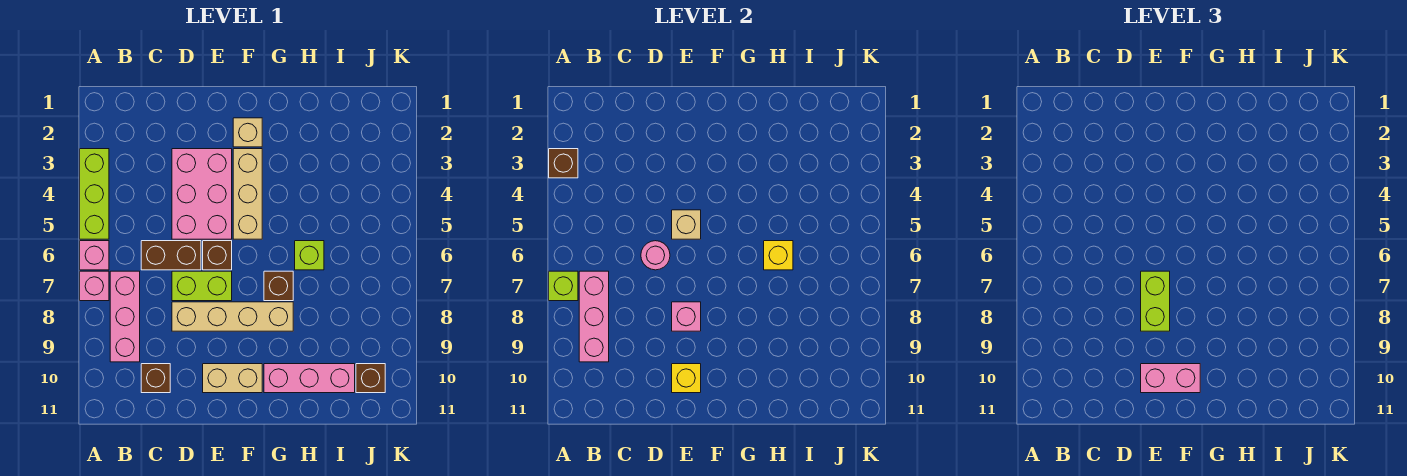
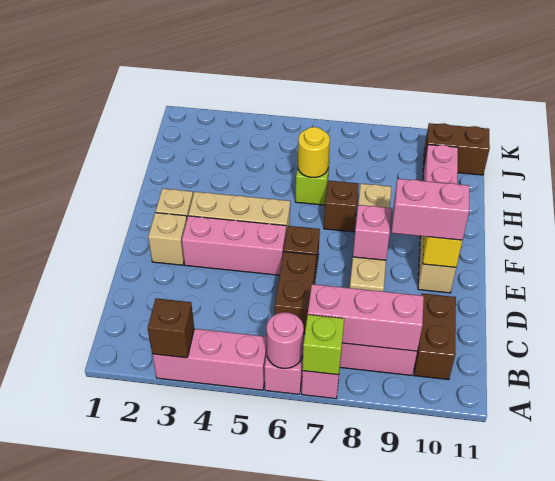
lime 1x3 brick [80,149,109,239] -> pink 1x3 brick [152,329,267,390]
brown 1x1 brick [141,364,170,393] -> brown 1x2 brick [414,293,456,380]
pink 2x3 brick [172,149,232,239] -> pink 1x3 brick [182,216,286,275]
pink 1x1 round brick [641,241,670,270] -> pink 1x1 round brick moved to [267,312,304,368]
lime 1x2 brick [172,271,232,301] -> none
tan 1x1 brick [672,210,701,239] -> tan 1x1 brick moved to [148,213,187,265]
lime 1x2 brick [1141,271,1170,331] -> none
pink 1x2 brick [1141,364,1200,393] -> pink 1x2 brick turned to [392,179,469,240]
yellow 1x1 brick [764,241,793,270] -> yellow 1x1 round brick [298,127,330,177]
brown 1x1 brick [356,364,385,393] -> brown 1x2 brick [424,123,490,175]

